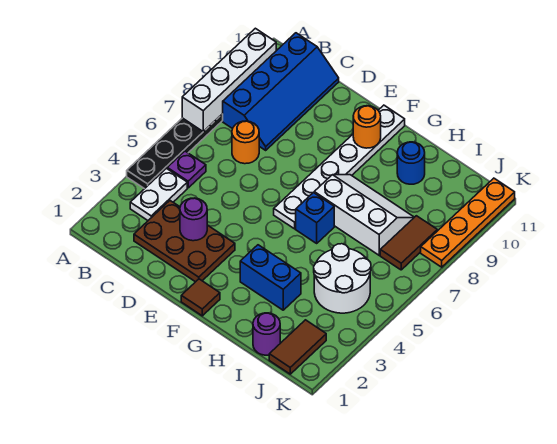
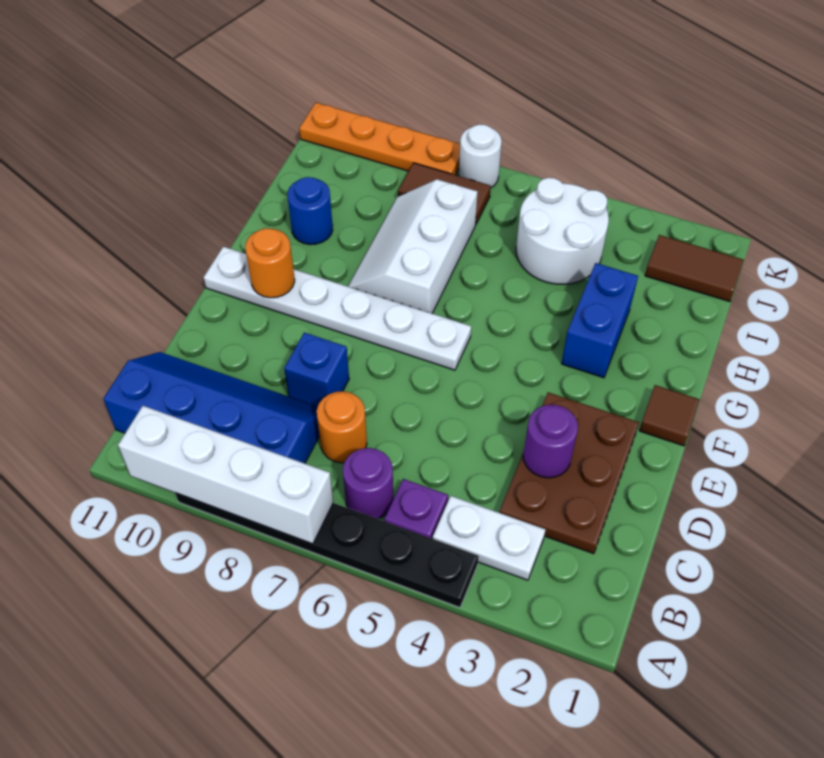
blue 1x1 brick [296,192,334,243] -> blue 1x1 brick moved to [284,333,349,406]
purple 1x1 round brick [253,313,280,355] -> purple 1x1 round brick moved to [343,448,393,519]
none -> white 1x1 round brick [459,124,502,188]

